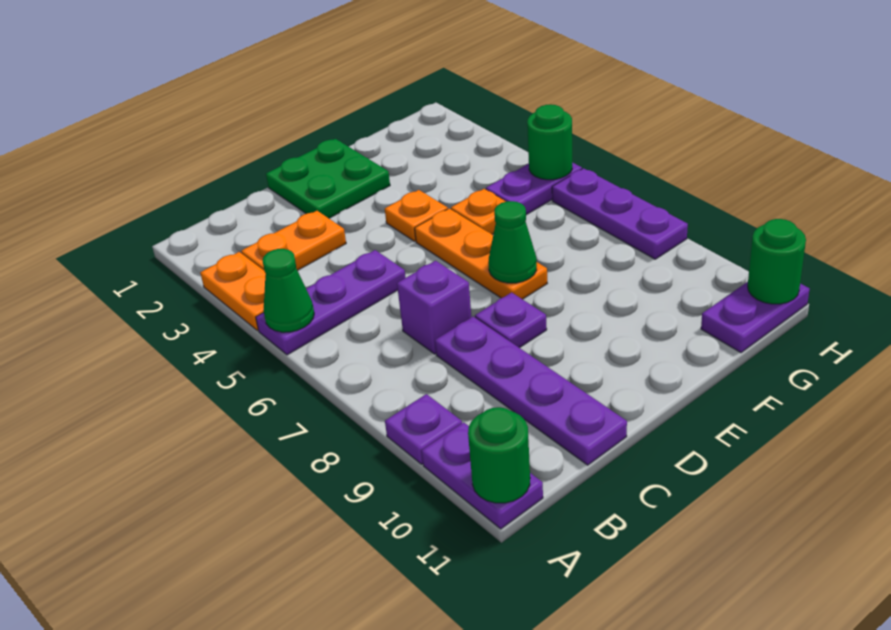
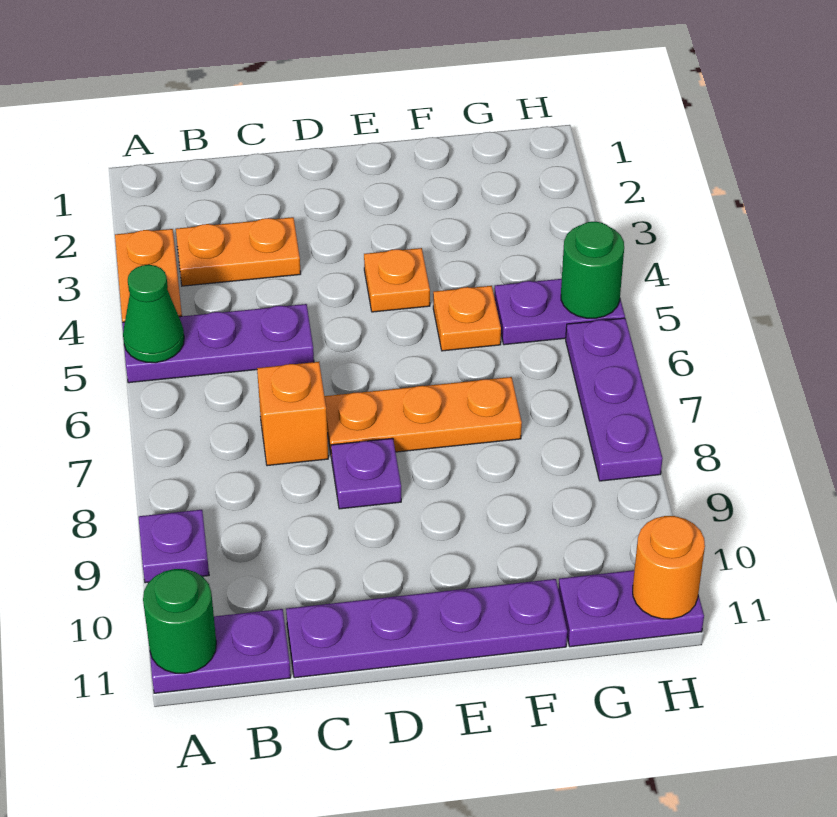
purple 1x2 plate [422,422,543,529] -> purple 1x2 plate turned to [150,609,291,693]
purple 1x1 brick [397,261,471,354] -> orange 1x1 brick [257,362,328,466]
purple 1x4 plate [435,317,627,465] -> purple 1x4 plate turned to [286,579,567,678]
green 2x2 plate [266,139,390,218] -> none
orange 1x3 plate [415,209,547,299] -> orange 1x3 plate turned to [325,377,522,458]
green 1x1 cone [488,201,537,283] -> none
green 1x1 round brick [748,219,806,304] -> orange 1x1 round brick [633,516,705,619]

